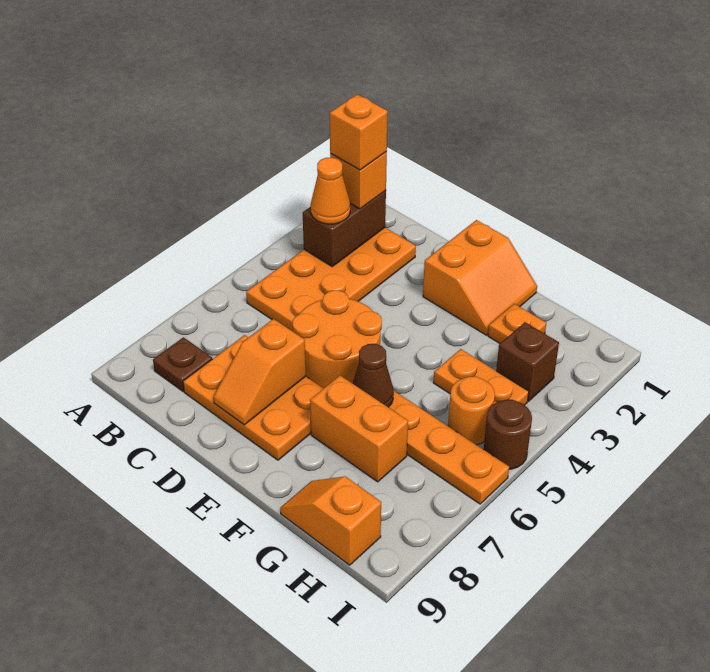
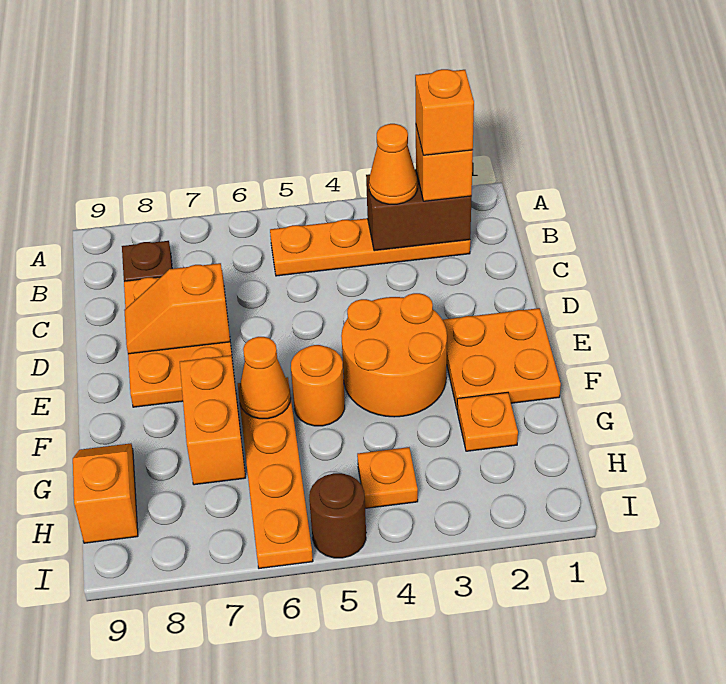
orange 2x4 plate [246,228,416,331] -> orange 1x4 plate [270,218,470,276]
orange 2x2 round brick [292,290,382,388] -> orange 2x2 round brick moved to [341,293,447,417]
orange 2x2 slope [423,220,537,335] -> orange 2x2 plate [442,308,561,408]
brown 1x1 cone [353,344,394,407] -> orange 1x1 cone [239,337,291,419]
orange 1x2 plate [433,349,529,405] -> orange 1x1 plate [357,447,418,508]
brown 1x1 brick [496,322,559,401] -> none
orange 1x1 round brick [448,376,495,445] -> orange 1x1 round brick moved to [291,345,345,426]

